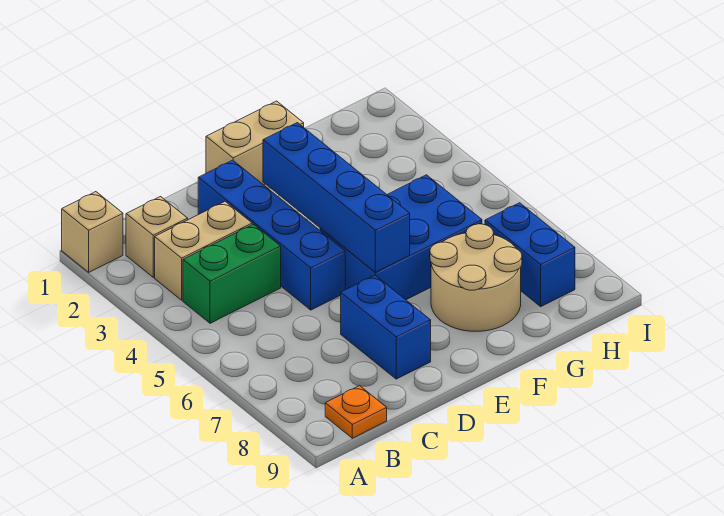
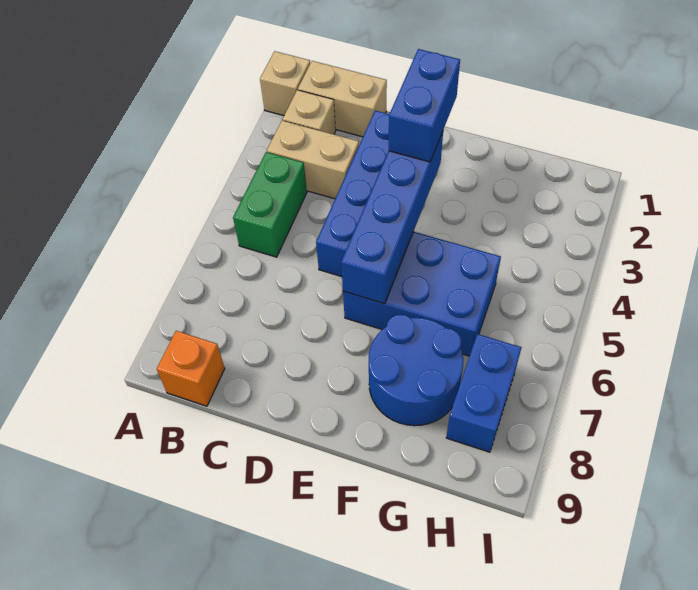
green 1x2 brick [183,224,281,323] -> green 1x2 brick turned to [233,152,307,257]
orange 1x1 plate [325,386,387,438] -> orange 1x1 brick [157,331,225,406]
blue 1x2 brick [341,275,431,379] -> blue 1x2 brick moved to [389,49,460,162]
tan 1x2 brick [206,101,304,185] -> tan 1x2 brick moved to [298,61,387,137]
tan 2x2 round brick [430,224,522,331] -> blue 2x2 round brick [369,315,463,426]

